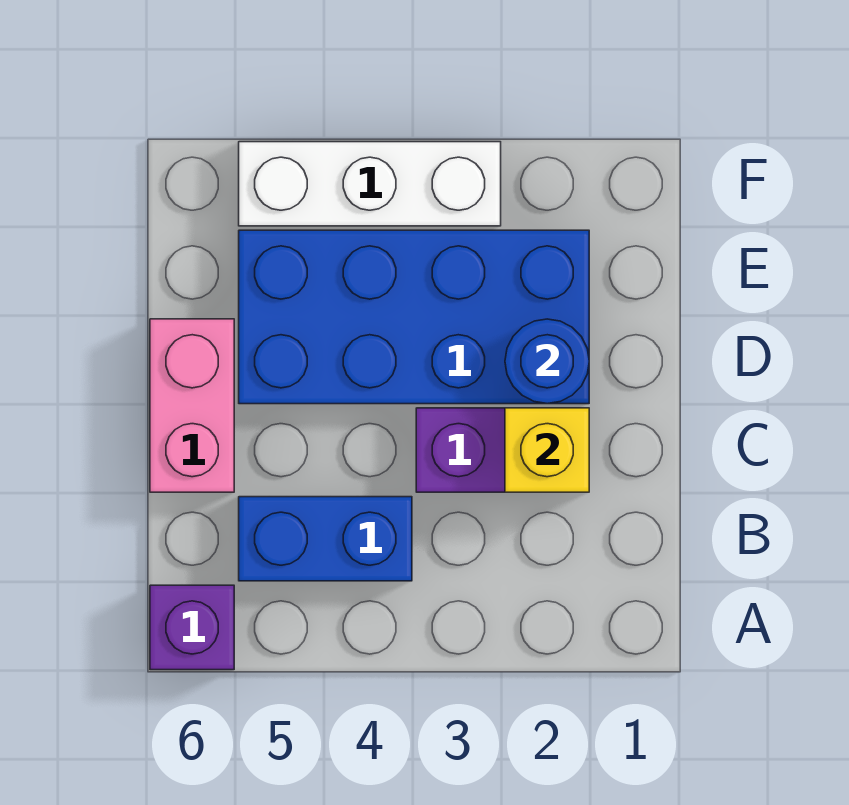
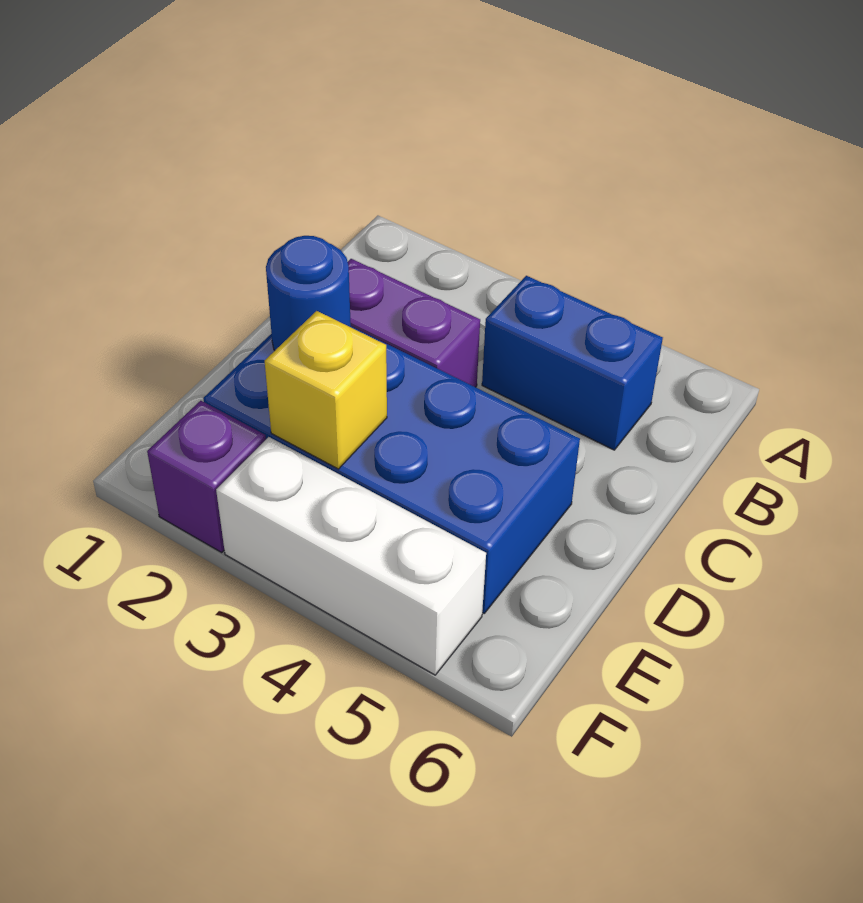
purple 1x1 brick [150,585,234,670] -> purple 1x1 brick moved to [147,401,266,552]
yellow 1x1 brick [505,408,589,492] -> yellow 1x1 brick moved to [265,311,387,469]
pink 1x2 brick [150,319,234,492] -> none

